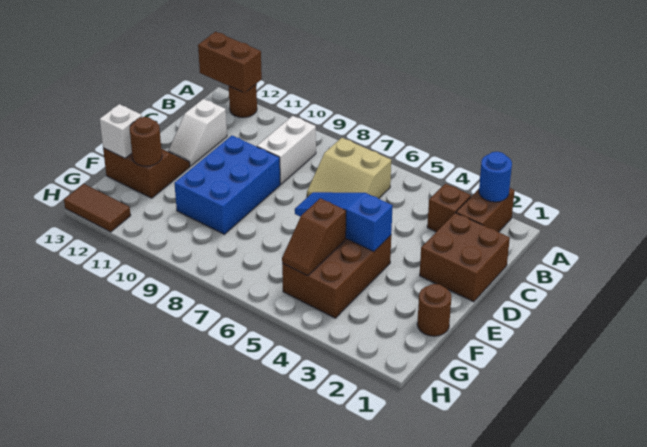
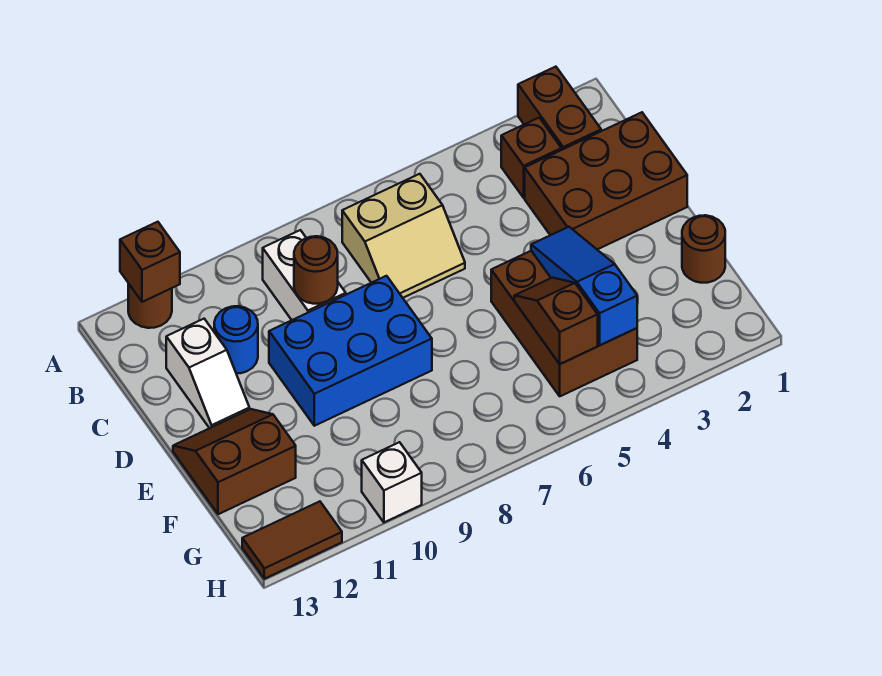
blue 1x1 round brick [479,152,512,202] -> blue 1x1 round brick moved to [214,306,258,374]
brown 1x2 brick [198,32,262,93] -> brown 1x1 brick [120,222,180,302]
brown 2x2 brick [420,213,510,302] -> brown 2x3 brick [525,112,687,249]
blue 2x3 brick [174,136,280,234] -> blue 2x3 brick turned to [269,276,432,426]
blue 1x3 slope [295,192,393,252] -> blue 1x3 slope turned to [531,227,637,345]
brown 1x2 slope [282,198,346,276] -> brown 1x2 slope turned to [514,278,598,364]
brown 1x1 round brick [130,117,162,166] -> brown 1x1 round brick moved to [294,236,338,304]
white 1x1 brick [100,104,142,158] -> white 1x1 brick moved to [362,442,422,522]

